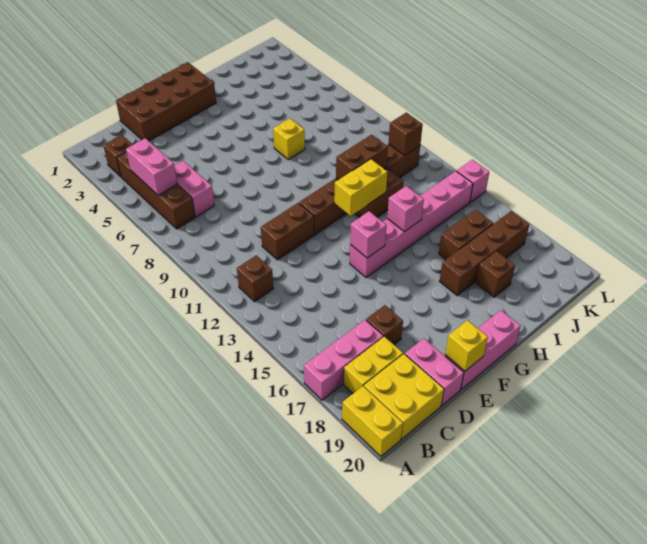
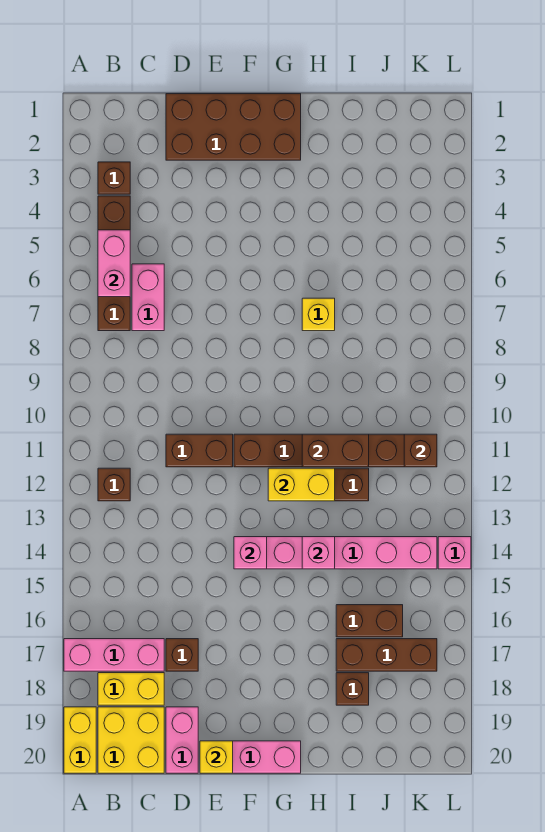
brown 1x4 brick [439,211,529,296] -> brown 1x3 brick [336,639,437,671]

